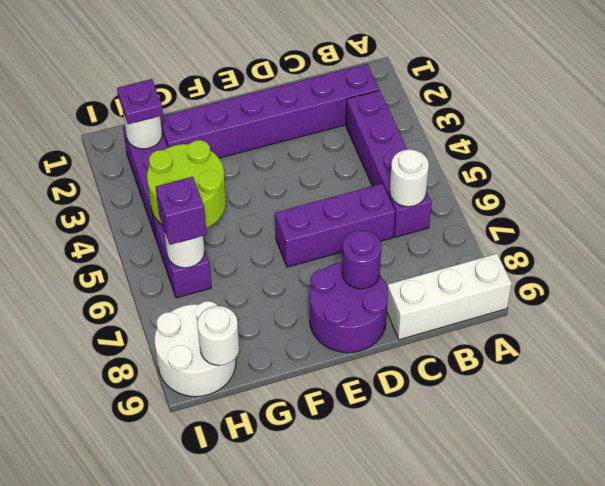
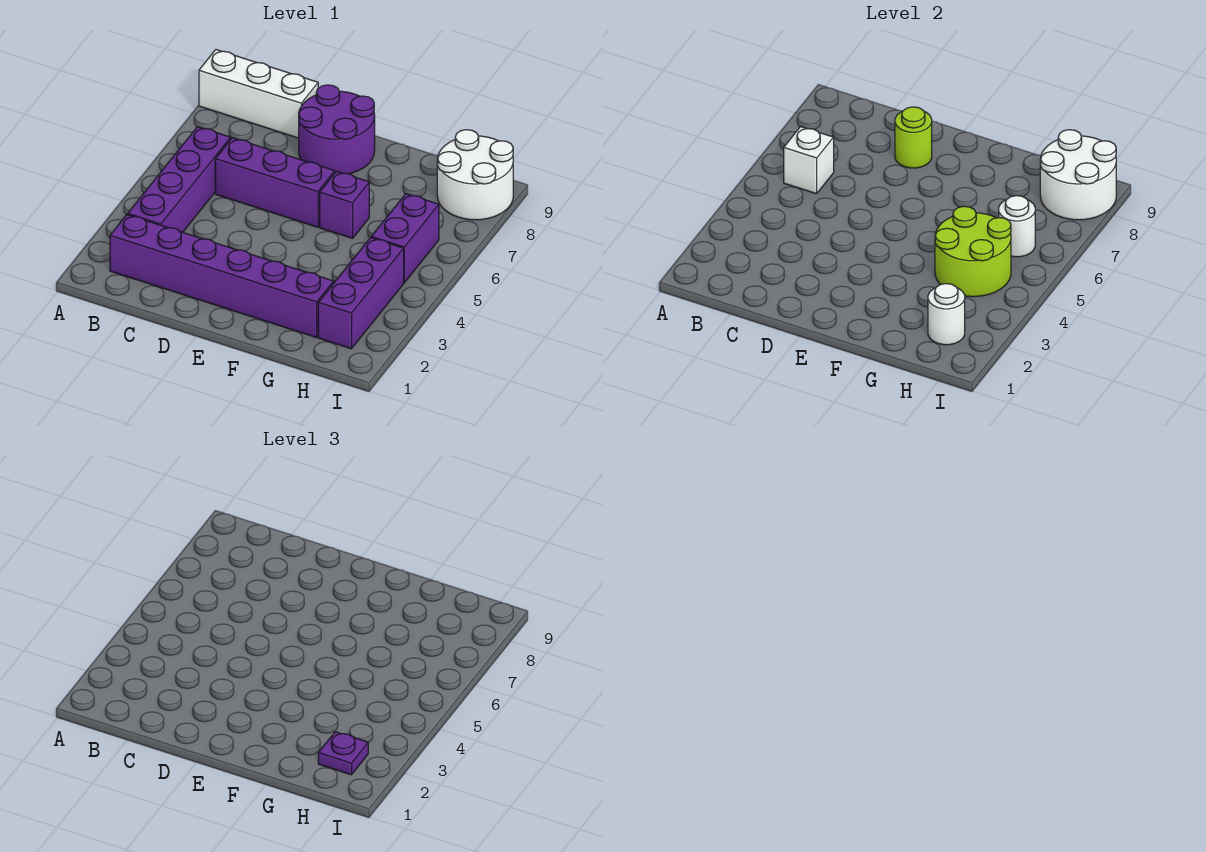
white 1x1 round brick [390,149,429,207] -> white 1x1 brick [784,127,834,194]
purple 1x1 round brick [342,230,381,289] -> lime 1x1 round brick [895,107,932,168]
purple 1x1 brick [156,177,207,245] -> purple 1x1 brick moved to [320,171,369,238]
white 1x1 round brick [198,306,239,365] -> white 2x2 round brick [1040,130,1116,220]

